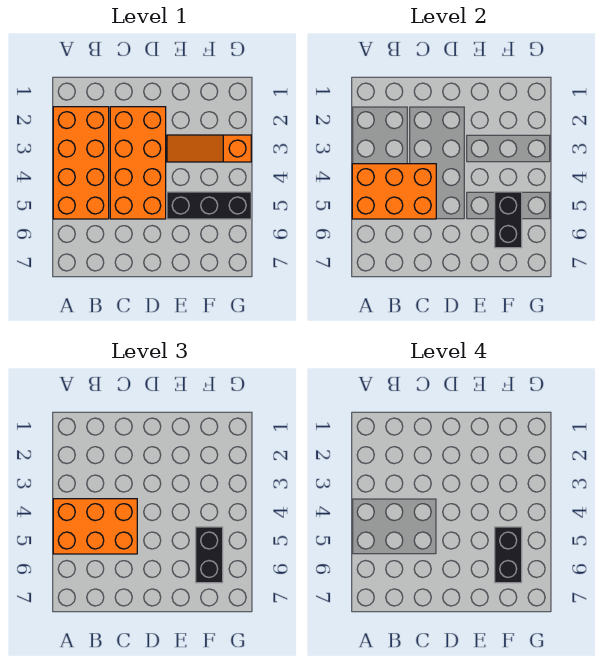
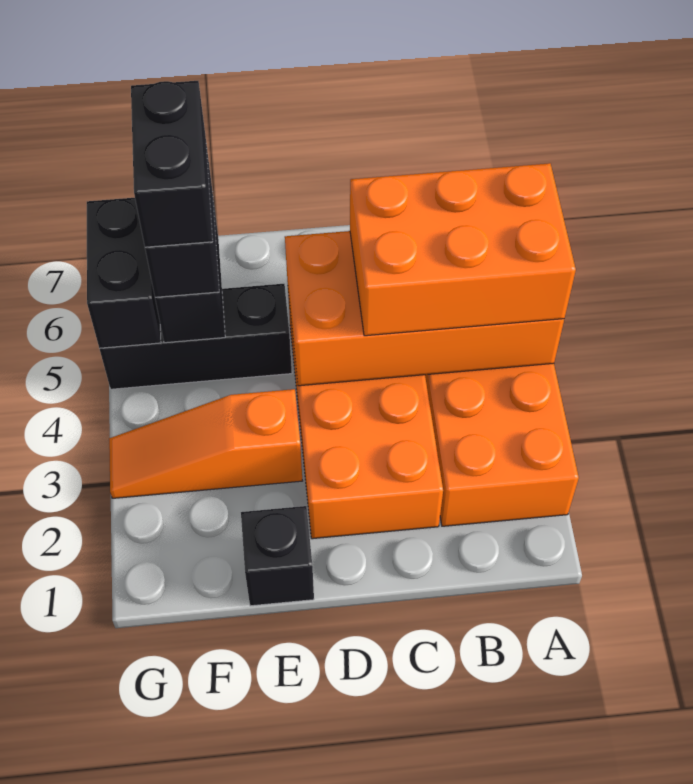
orange 2x3 brick [352,164,436,219] -> orange 2x4 brick [285,231,564,386]
none -> black 1x1 brick [241,506,314,606]
orange 1x3 slope [167,135,251,162] -> orange 1x3 slope turned to [109,389,302,498]
none -> black 1x2 brick [87,198,161,348]

